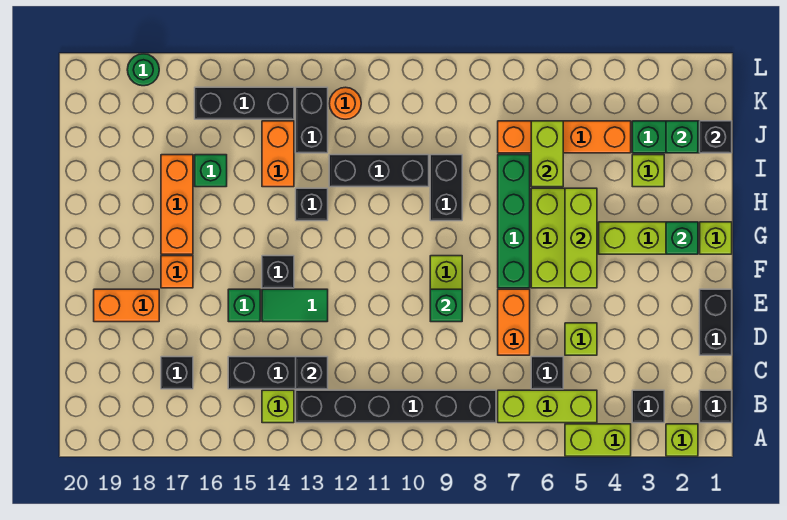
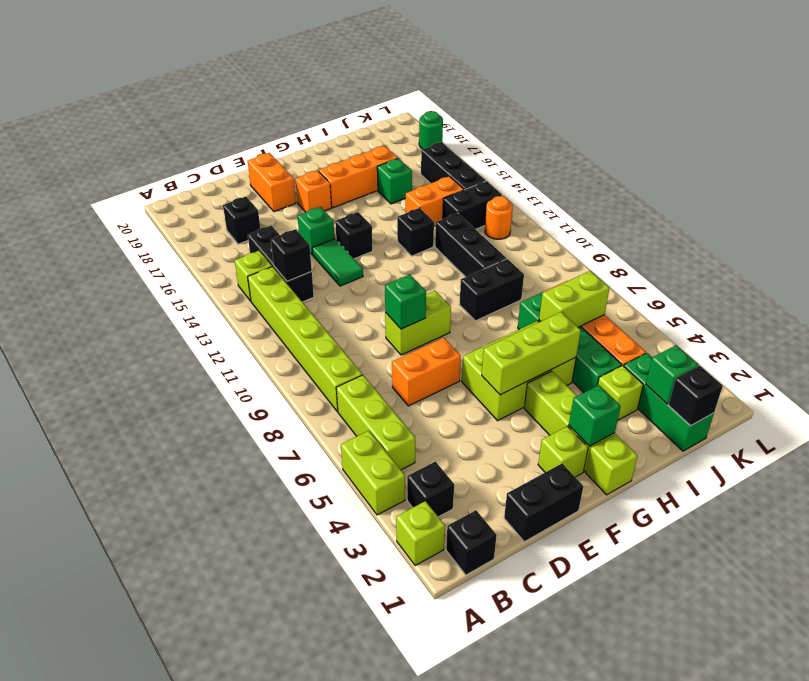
black 1x6 brick [296,390,496,423] -> lime 1x6 brick [248,267,362,412]
black 1x1 brick [531,357,563,389] -> none
lime 1x1 brick [565,323,597,355] -> lime 1x1 brick moved to [538,426,588,477]
green 1x4 brick [498,155,530,288] -> green 1x4 brick turned to [518,292,622,393]

